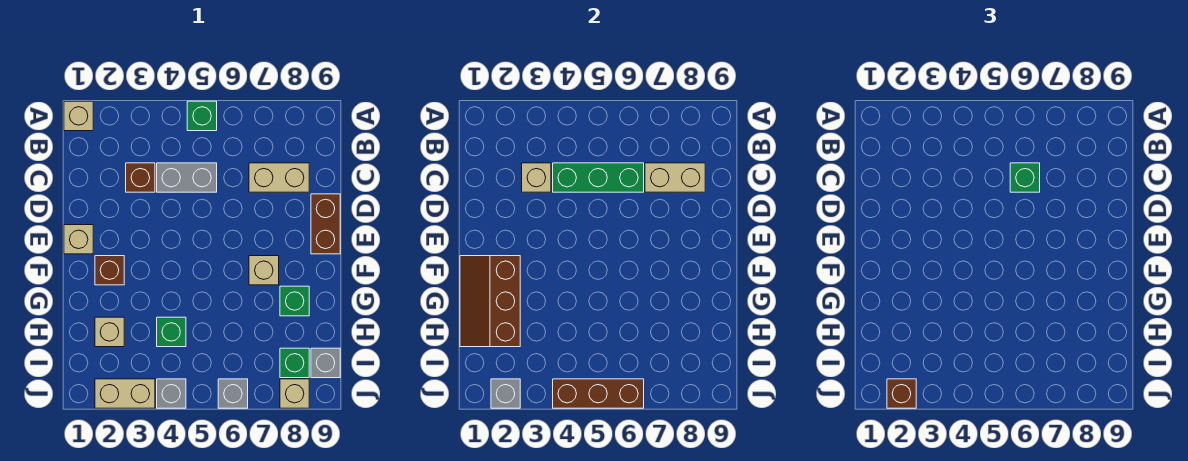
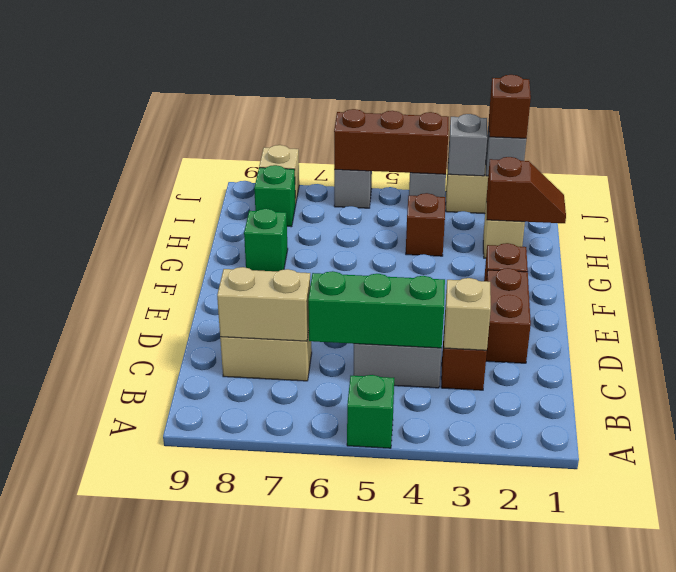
tan 1x1 brick [64,101,93,131] -> none
green 1x1 brick [1010,163,1040,192] -> none
brown 1x2 brick [311,194,340,254] -> brown 1x2 brick moved to [486,268,531,363]
tan 1x1 brick [64,225,93,254] -> none
brown 2x3 slope [460,256,520,347] -> brown 1x2 slope [486,157,566,223]
tan 1x1 brick [249,256,279,285] -> none
green 1x1 brick [157,317,186,347] -> brown 1x1 brick [406,193,445,256]
grey 1x1 brick [311,348,340,378] -> grey 1x1 brick moved to [448,114,487,176]

